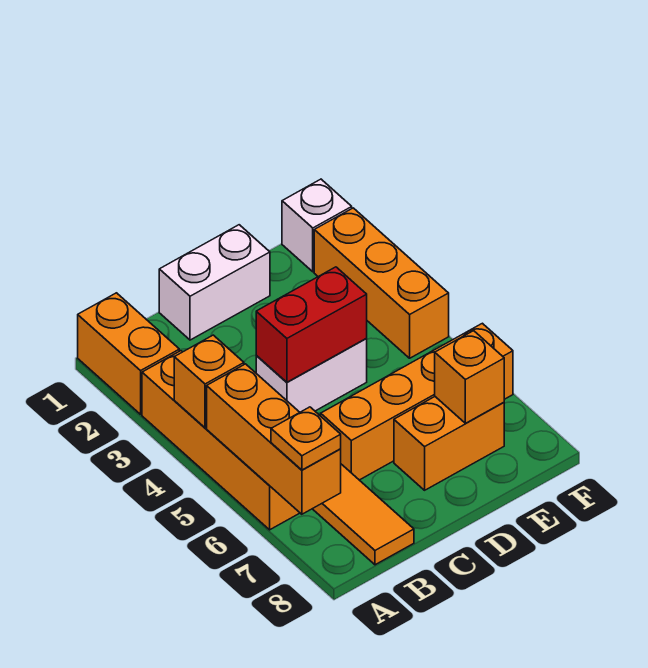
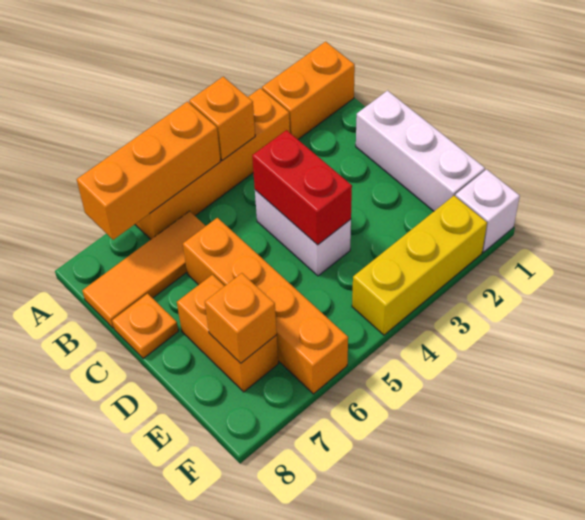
orange 1x1 plate [271,407,341,470] -> orange 1x1 plate moved to [112,294,178,359]
white 1x2 brick [159,225,270,340] -> white 1x3 brick [356,91,485,211]
orange 1x3 brick [314,208,449,358] -> yellow 1x3 brick [352,196,487,335]

